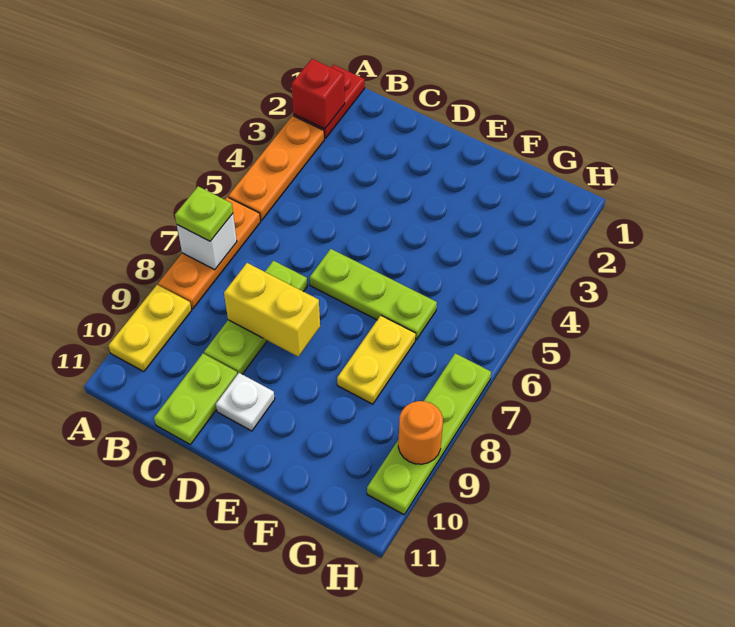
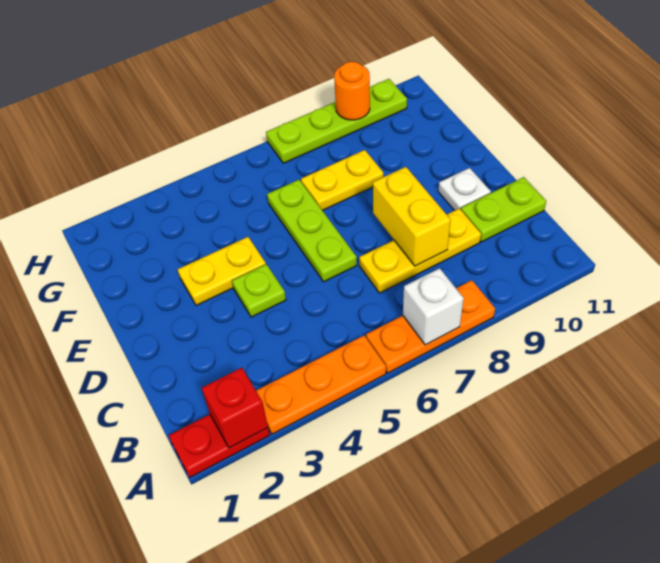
lime 1x1 plate [175,186,233,241] -> lime 1x1 plate moved to [232,264,286,317]
yellow 1x2 plate [108,285,192,372] -> yellow 1x2 plate moved to [178,237,266,306]
lime 1x3 plate [204,261,307,374] -> yellow 1x3 plate [359,208,481,293]

